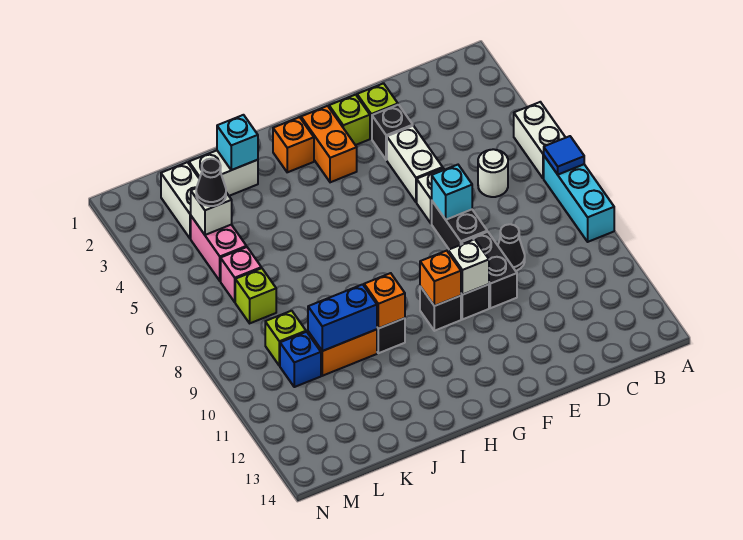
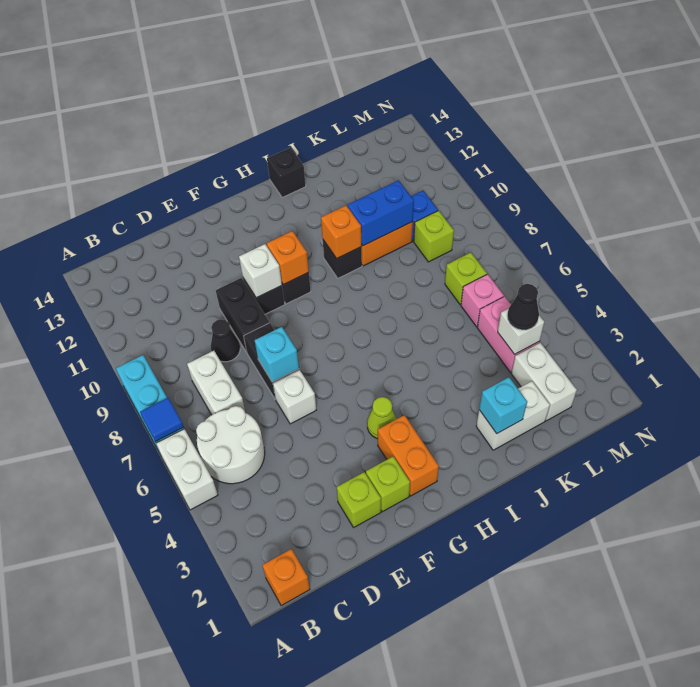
white 1x1 round brick [478,149,508,197] -> white 2x2 round brick [196,406,265,484]
black 1x1 brick [372,105,413,160] -> black 1x1 brick moved to [267,147,306,198]
white 1x2 brick [387,126,443,202] -> white 1x2 brick moved to [187,351,246,415]
none -> lime 1x1 cone [367,397,396,439]
orange 1x1 brick [273,117,314,172] -> orange 1x1 brick moved to [262,549,310,606]

